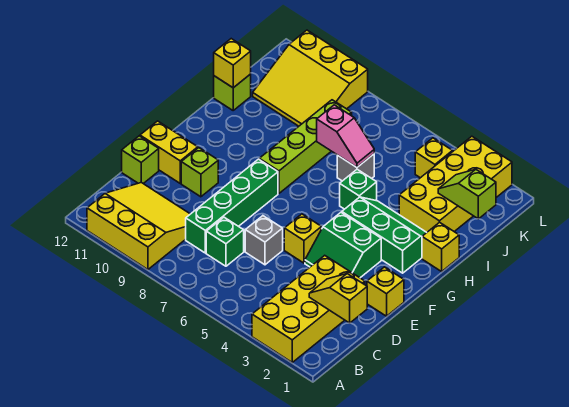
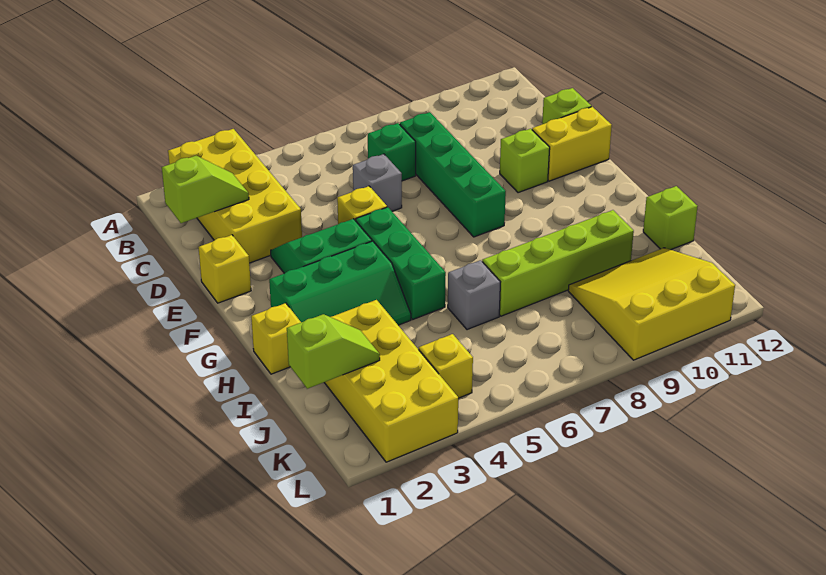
yellow 3x3 slope [87,183,190,269] -> none
yellow 1x2 slope [309,274,367,323] -> lime 1x2 slope [162,156,249,223]
lime 1x4 brick [259,100,352,193] -> lime 1x4 brick turned to [482,210,634,316]
green 1x1 brick [340,169,377,209] -> green 1x3 brick [356,207,446,319]
pink 1x2 slope [317,105,374,167] -> none
yellow 1x1 brick [214,39,251,88] -> none

